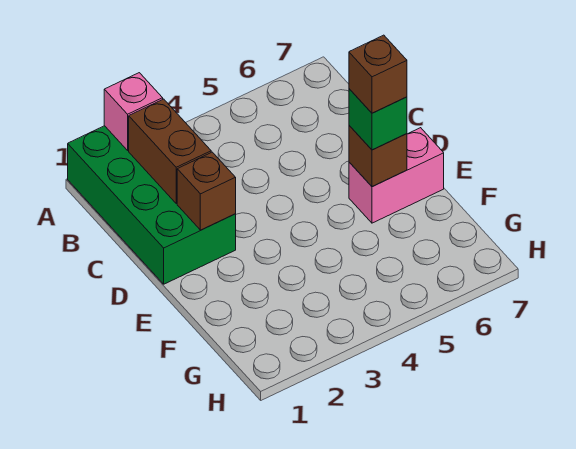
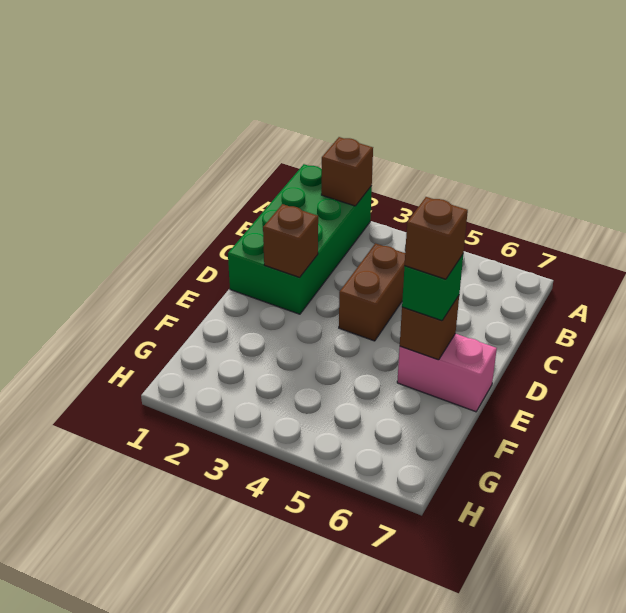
pink 1x1 brick [104,73,163,150] -> brown 1x1 brick [321,137,373,206]
brown 1x2 brick [129,99,211,203] -> brown 1x2 brick moved to [339,243,405,341]

